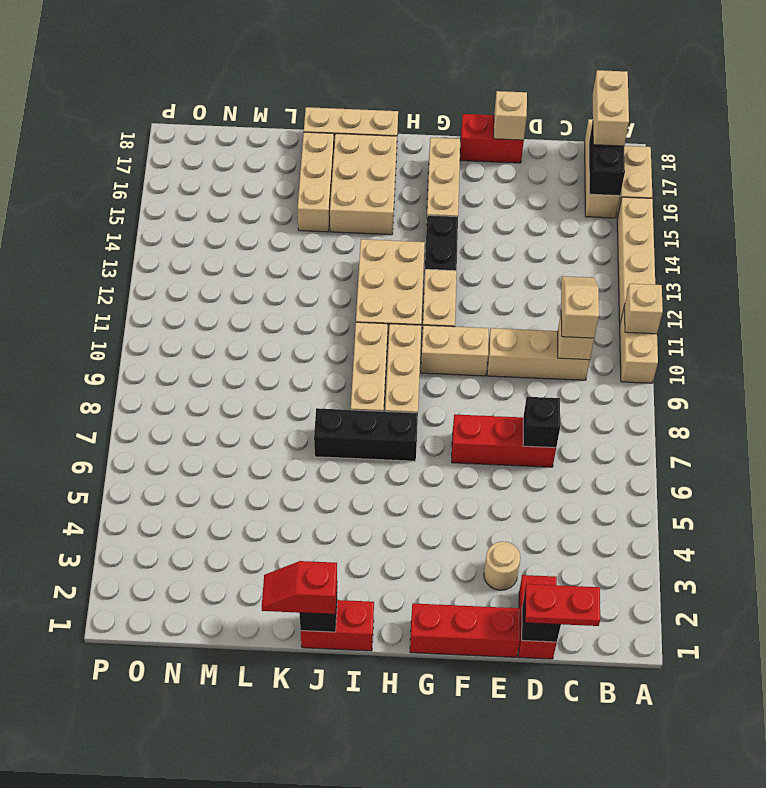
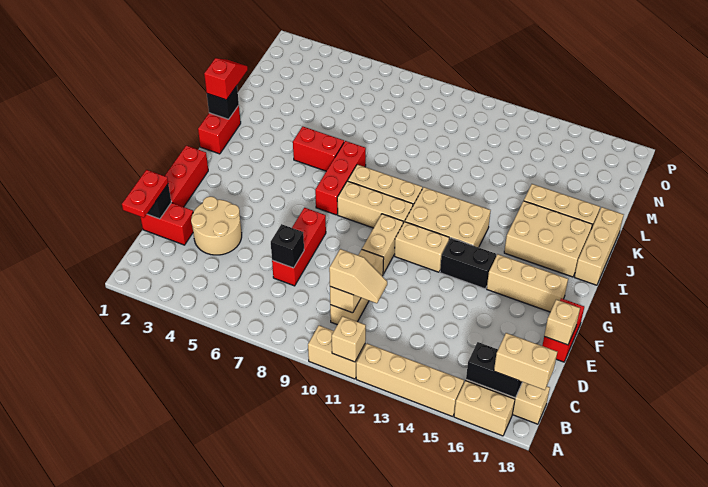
tan 1x1 round brick [484,542,521,590] -> tan 2x2 round brick [191,197,242,255]
black 1x3 brick [314,408,418,461] -> red 1x3 brick [315,141,366,215]
none -> red 1x2 brick [293,126,344,171]

